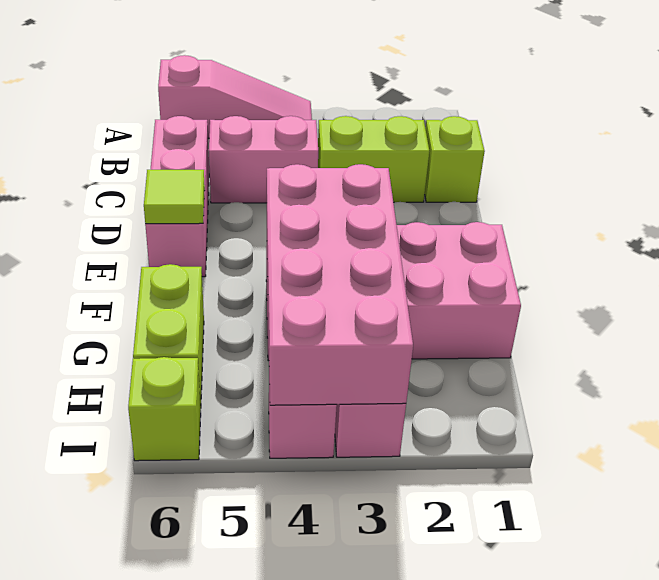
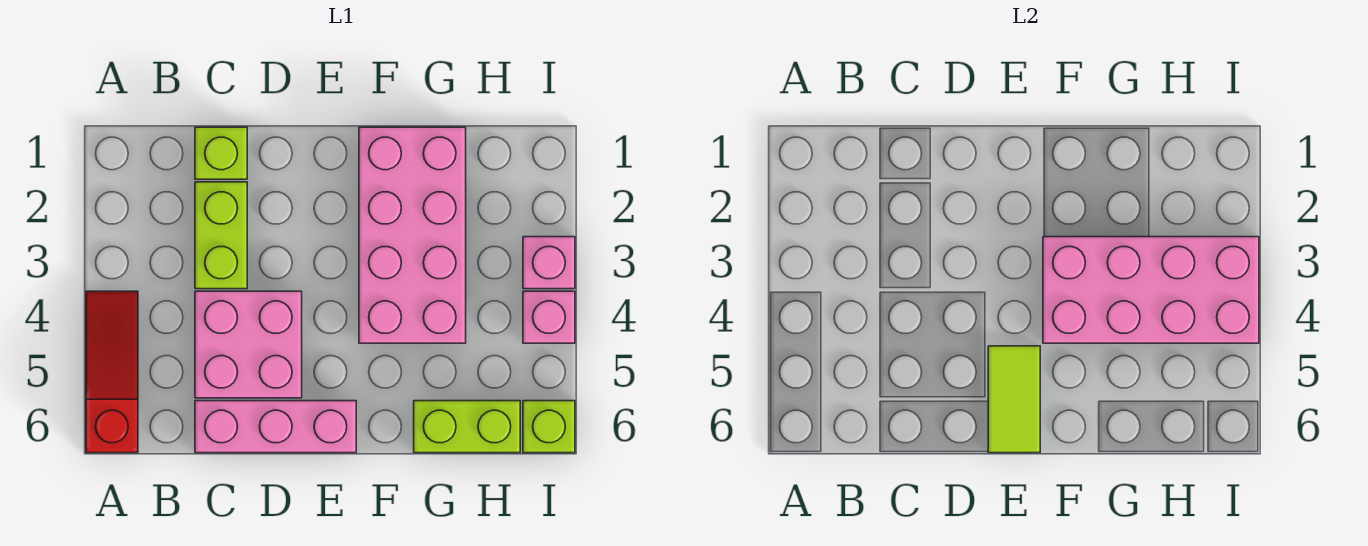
pink 1x3 slope [158,55,312,138] -> red 1x3 slope [86,291,138,453]
pink 1x2 brick [209,116,318,203] -> pink 2x2 brick [195,291,302,398]
lime 1x1 tile [144,170,205,224] -> lime 1x2 tile [988,346,1040,453]

